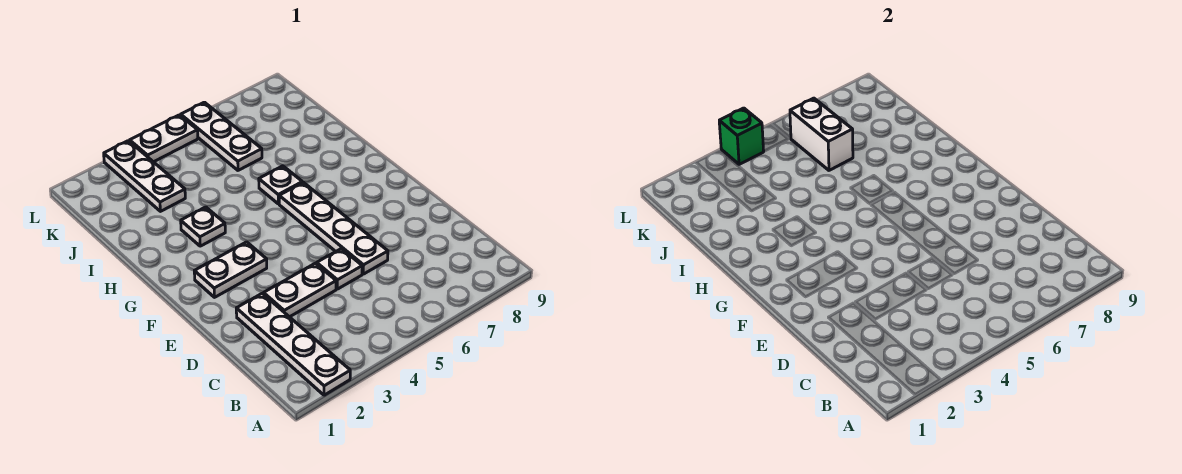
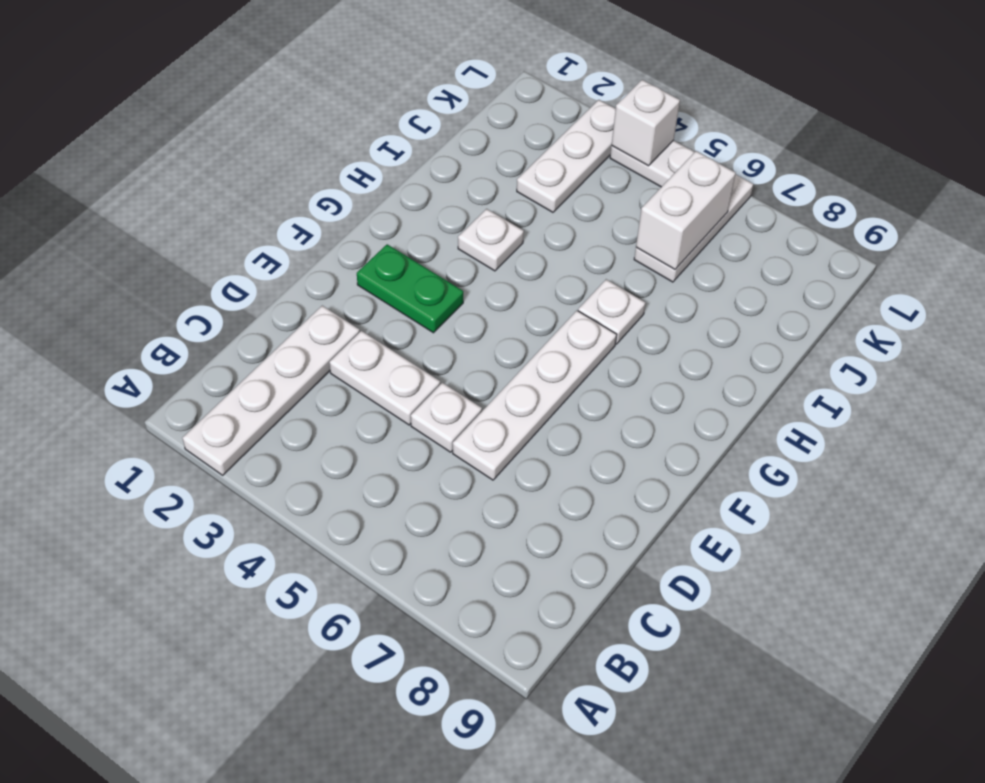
white 1x2 plate [194,242,267,297] -> green 1x2 plate [357,244,463,333]
green 1x1 brick [719,108,764,164] -> white 1x1 brick [612,80,680,166]

